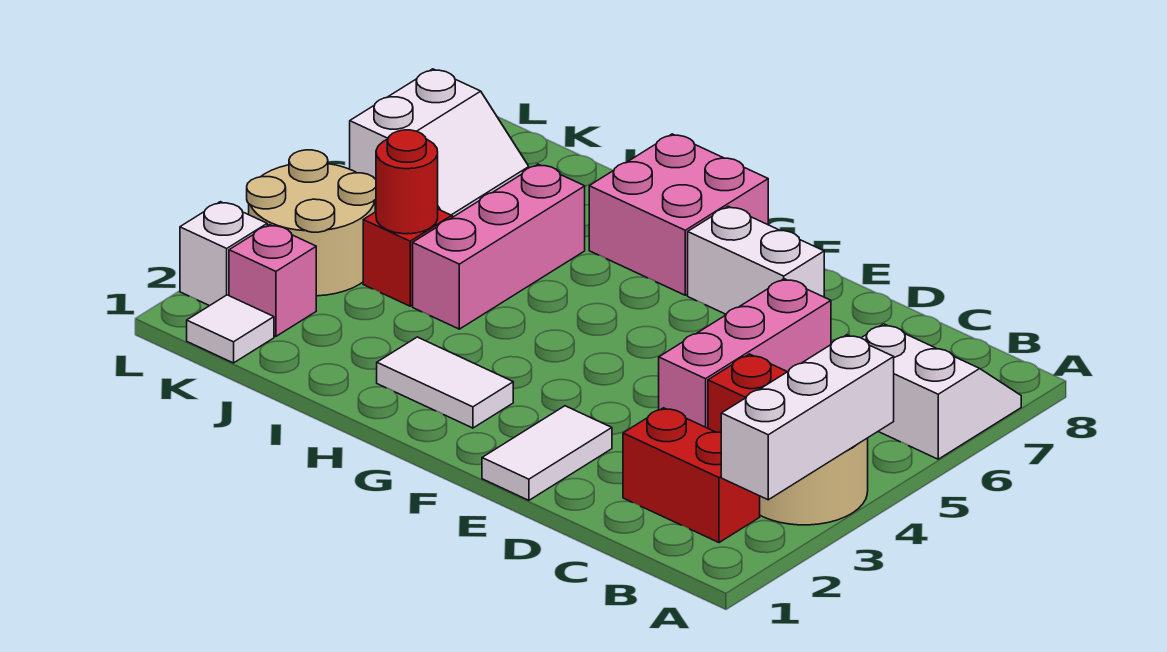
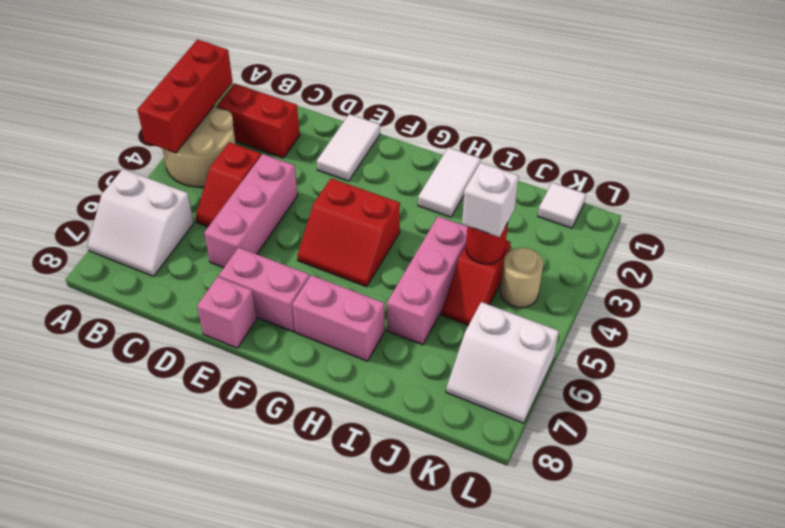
white 1x3 brick [721,335,894,500] -> red 1x3 brick [137,40,233,153]
white 1x2 brick [688,206,824,314] -> pink 1x2 brick [219,247,309,332]
none -> red 2x2 slope [297,178,400,287]
white 1x2 tile [377,337,513,428] -> white 1x2 tile turned to [418,147,480,217]
pink 2x2 brick [589,134,768,295] -> pink 1x2 brick [292,275,385,361]
pink 1x1 brick [229,225,316,336] -> pink 1x1 brick moved to [197,277,257,348]
tan 2x2 round brick [247,150,376,296] -> tan 1x1 round brick [500,248,543,308]
white 2x2 slope [350,69,529,217] -> white 2x2 slope turned to [446,302,559,423]
white 1x1 brick [180,202,267,306] -> white 1x1 brick moved to [462,163,519,237]

